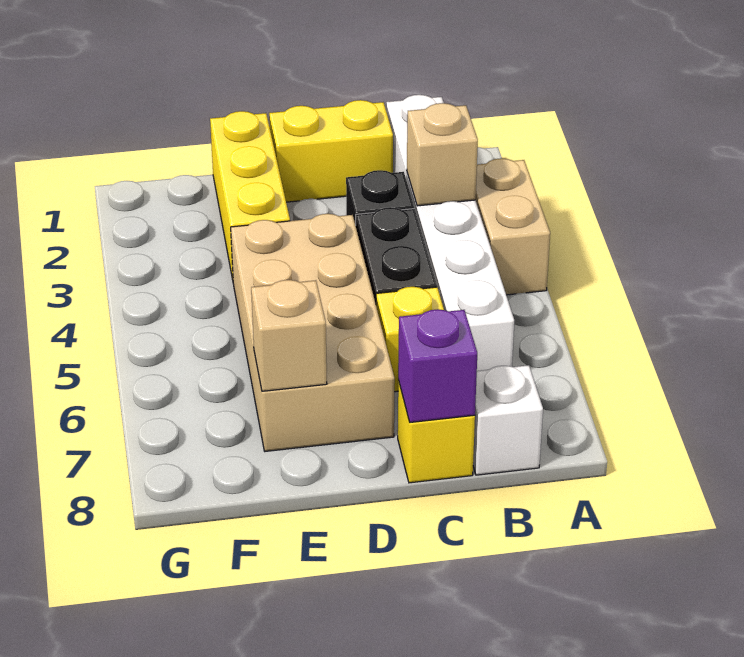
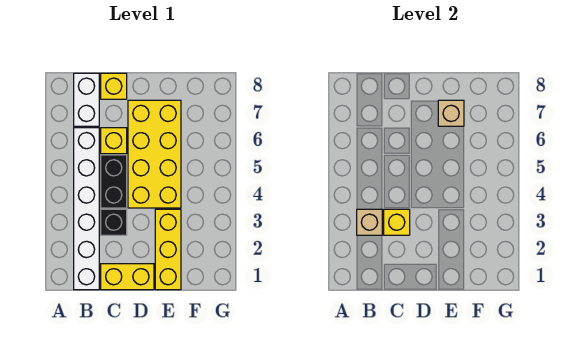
tan 1x2 brick [476,158,550,295] -> none
white 1x1 brick [473,365,543,475] -> white 1x2 brick [74,73,99,126]
none -> yellow 1x1 brick [384,209,410,235]
purple 1x1 brick [398,309,477,422] -> none
tan 2x4 brick [231,214,395,451] -> yellow 2x4 brick [128,100,181,208]

